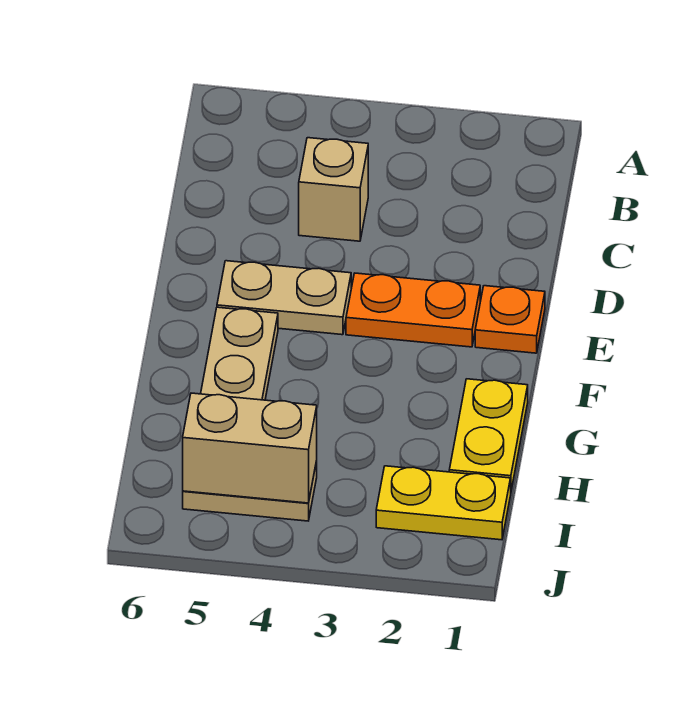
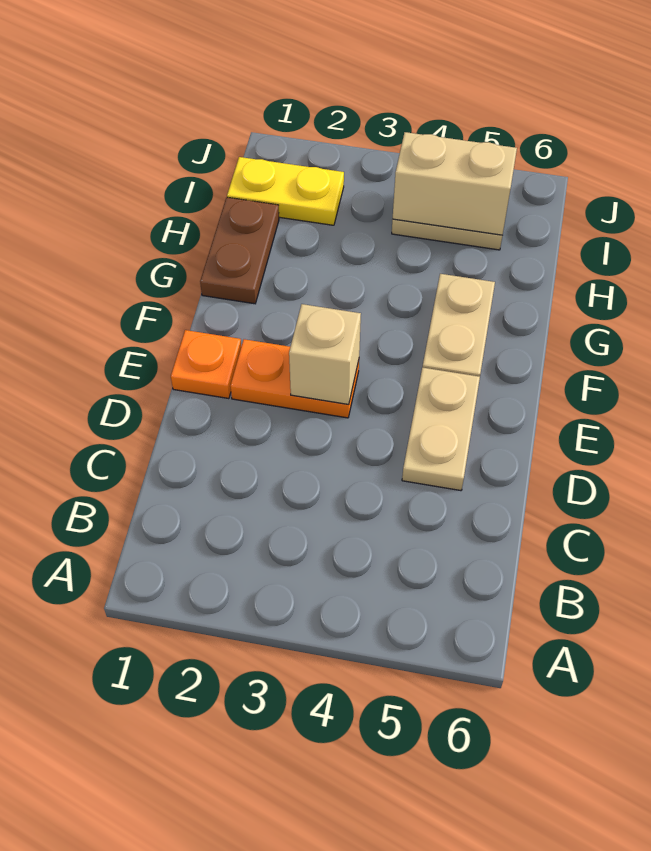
tan 1x1 brick [299,138,368,241] -> tan 1x1 brick moved to [289,304,361,404]
tan 1x2 plate [217,261,351,335] -> tan 1x2 plate turned to [402,368,480,491]
yellow 1x2 plate [449,379,528,490] -> brown 1x2 plate [200,197,279,304]

